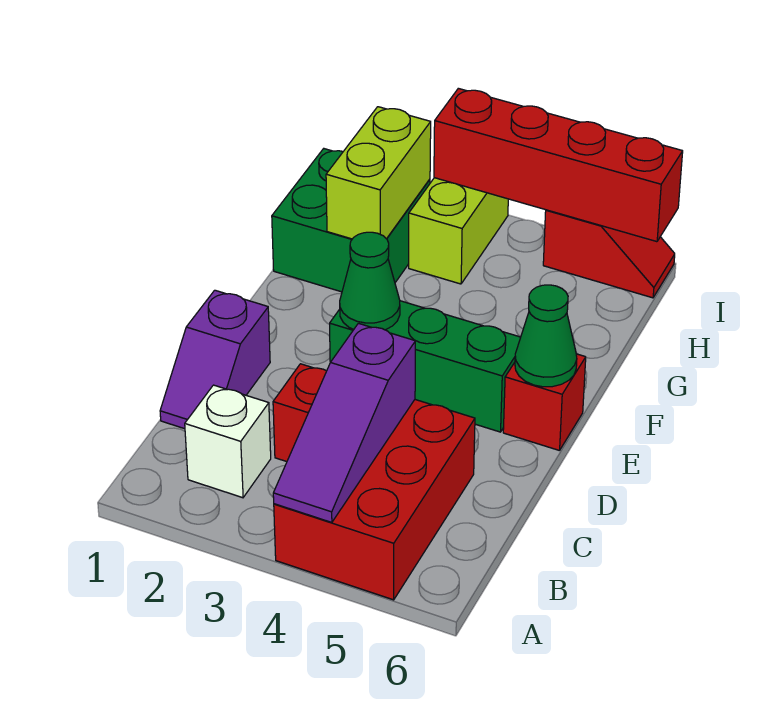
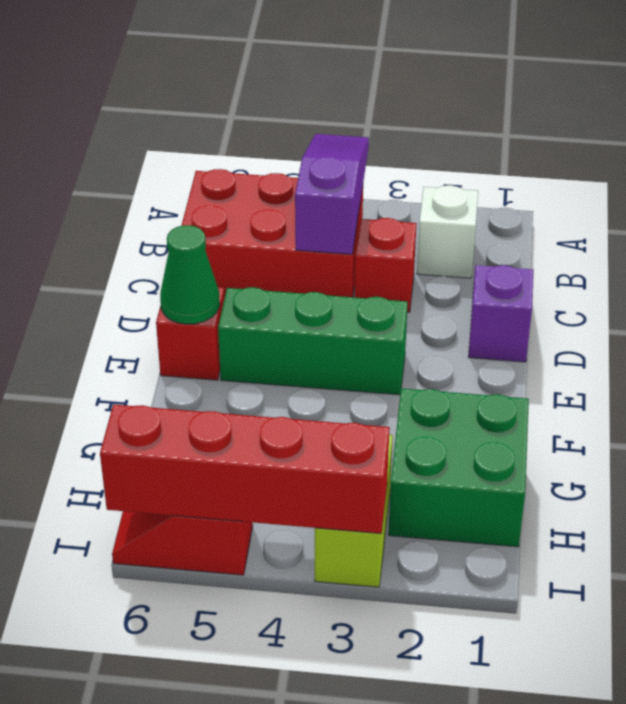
red 2x3 brick [274,400,475,600] -> red 2x3 brick turned to [182,169,363,298]
green 1x1 cone [340,232,400,330] -> none
lime 1x2 brick [326,107,431,239] -> none

